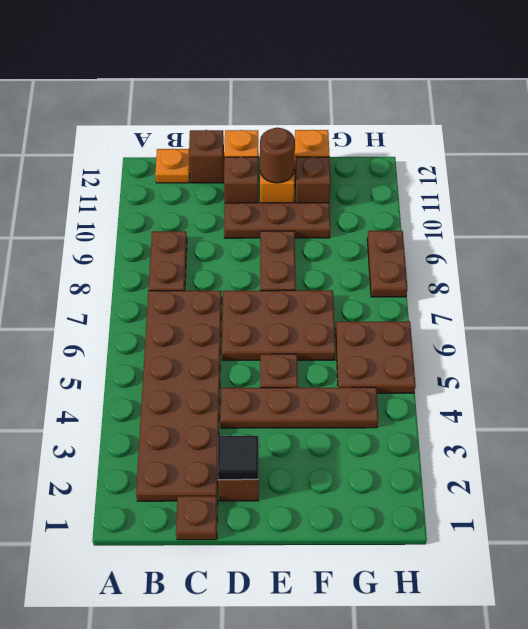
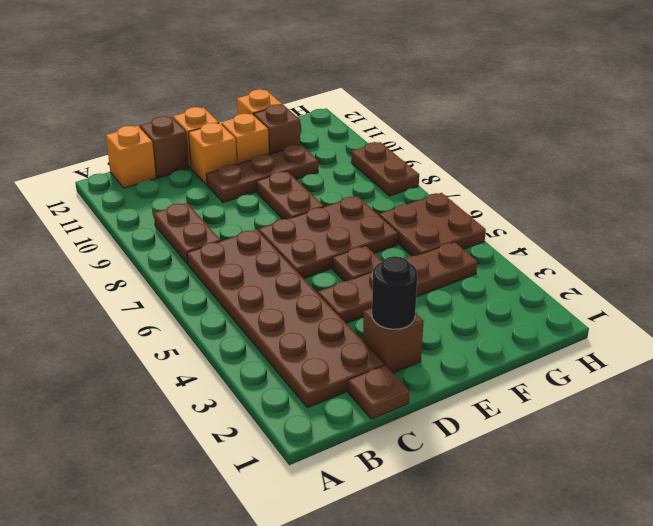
orange 1x1 plate [155,149,190,183] -> orange 1x1 brick [106,126,156,188]
black 1x1 tile [217,436,258,480] -> black 1x1 round brick [372,256,417,329]
brown 1x1 brick [224,157,258,203] -> orange 1x1 brick [188,123,237,185]
brown 1x1 round brick [260,128,295,183] -> none

